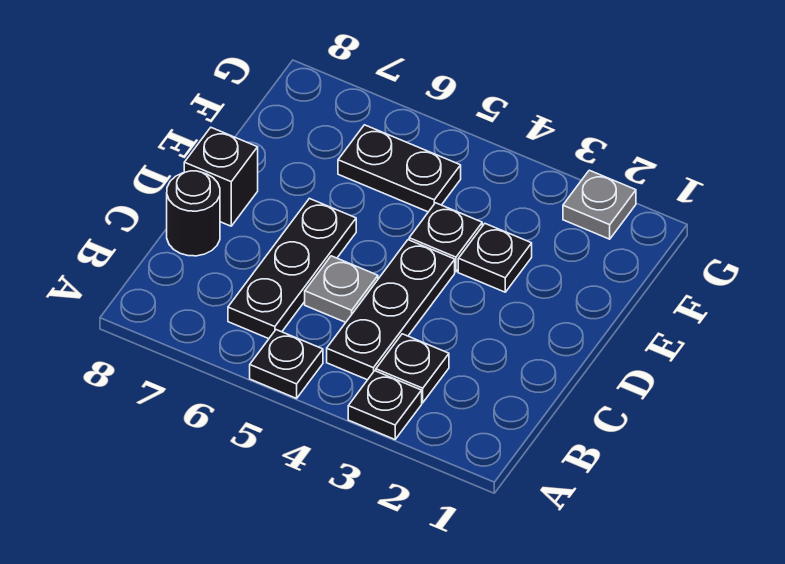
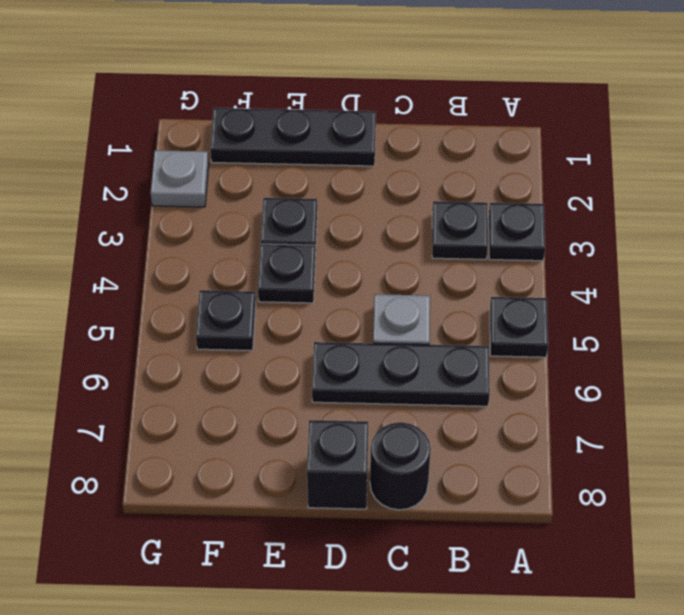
black 1x3 plate [327,240,455,380] -> black 1x3 plate moved to [210,108,376,166]
black 1x2 plate [338,125,461,212] -> black 1x1 plate [196,290,256,351]

